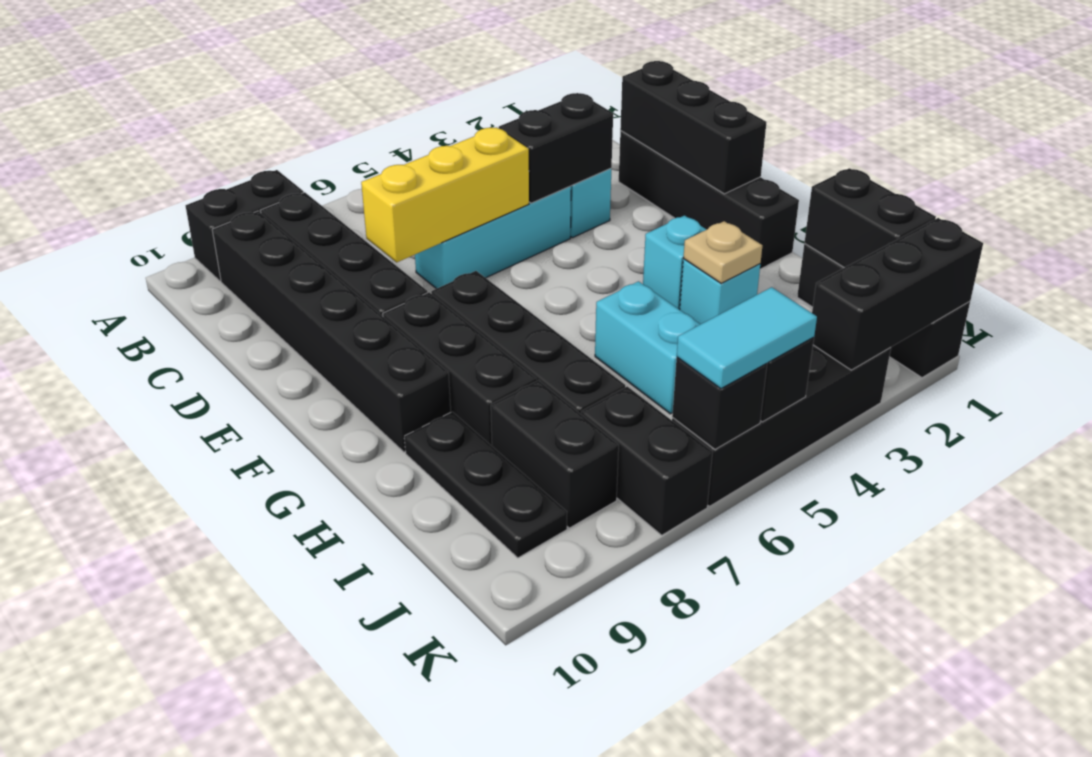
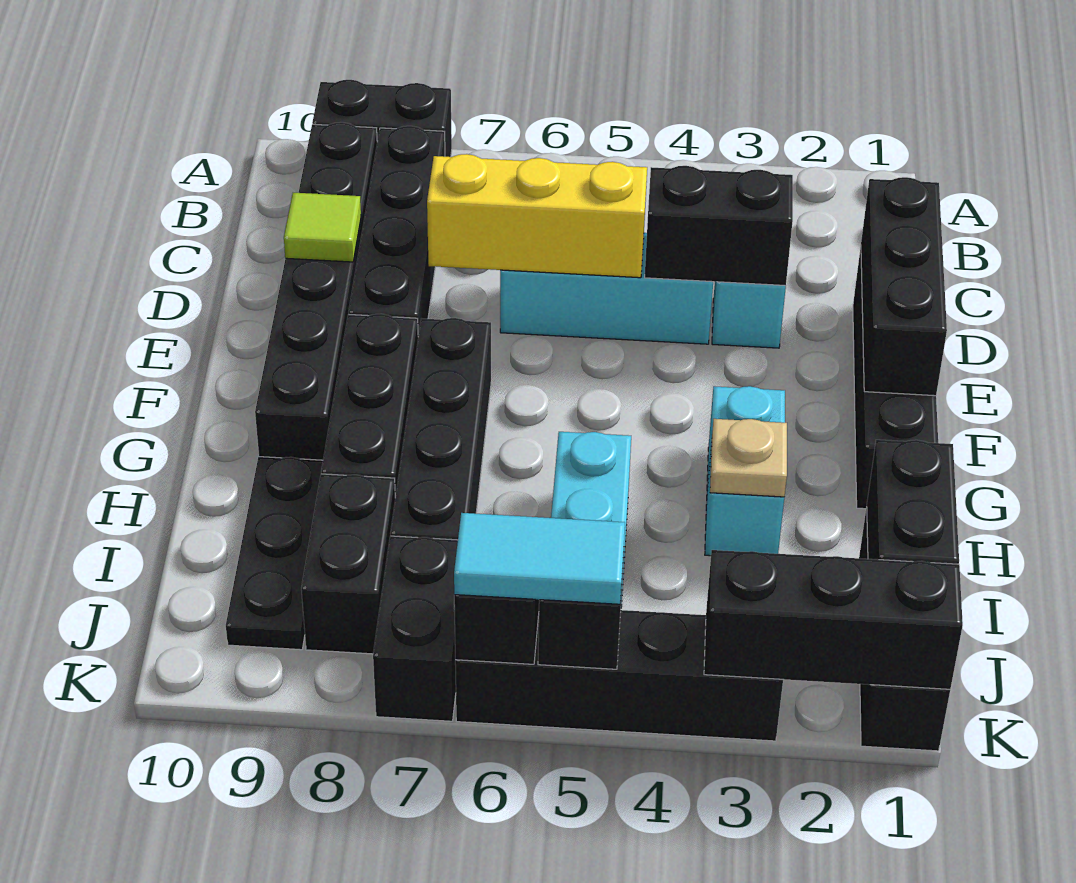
none -> lime 1x1 tile [284,193,361,262]

